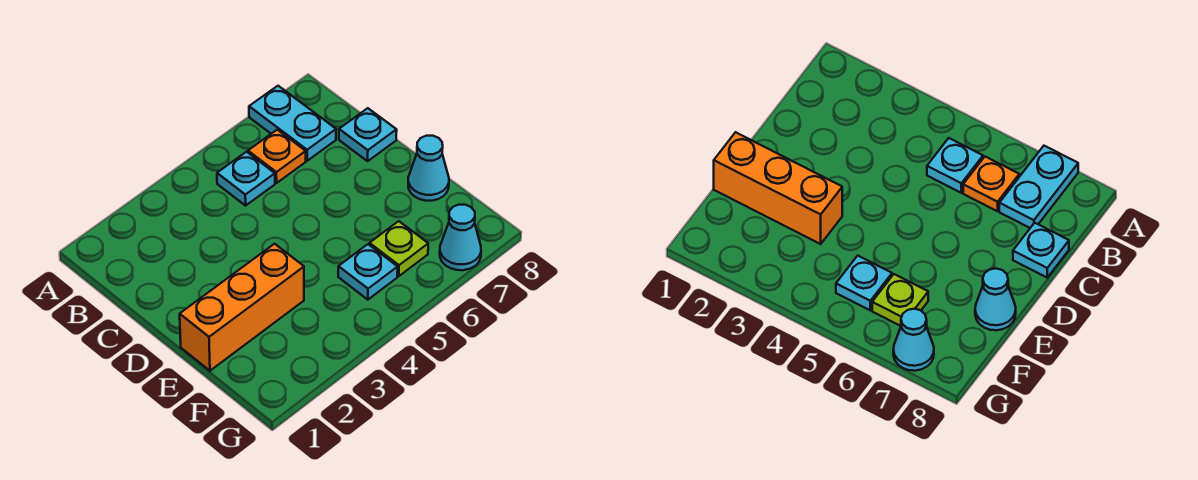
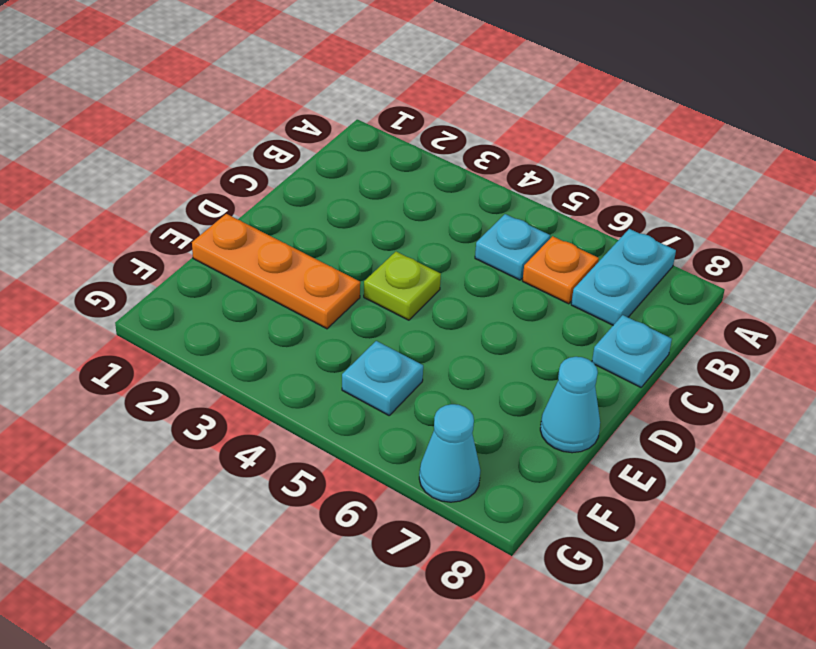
orange 1x3 brick [180,244,304,371] -> orange 1x3 plate [192,214,360,329]
lime 1x1 plate [369,221,428,276] -> lime 1x1 plate moved to [364,252,441,320]

